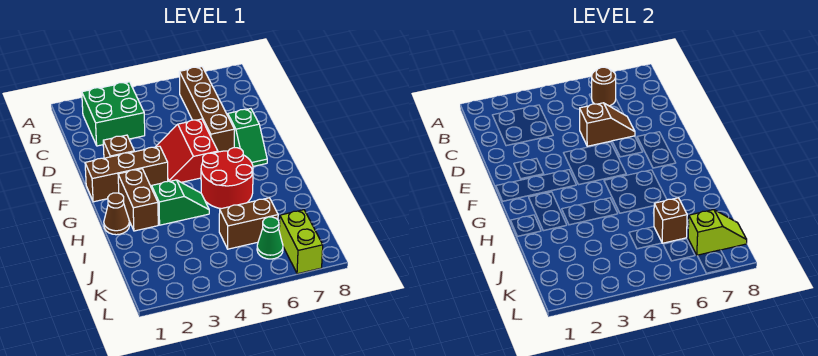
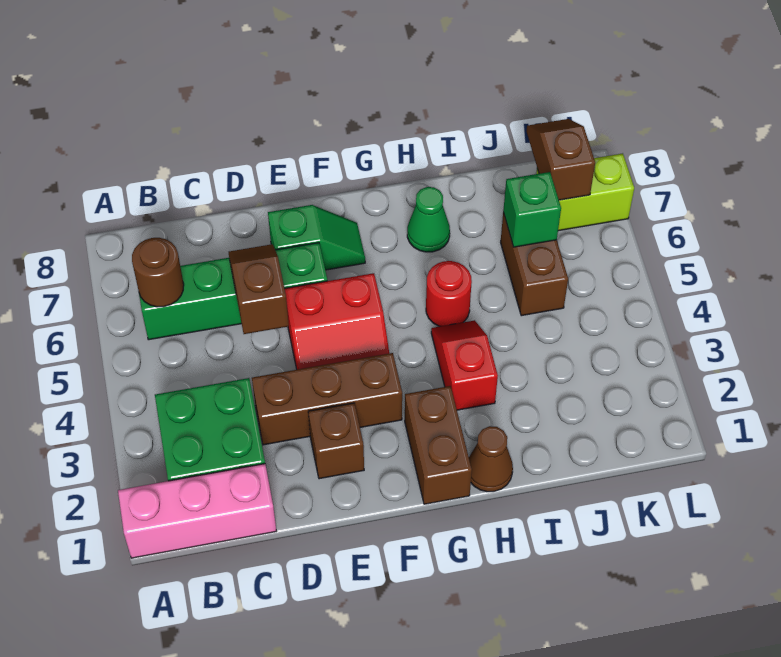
none -> pink 1x3 brick [118,464,276,558]
brown 1x4 brick [179,67,234,152] -> green 1x4 brick [139,243,327,340]
brown 1x3 brick [85,146,168,202] -> brown 1x3 brick turned to [252,353,402,445]
brown 1x2 brick [118,169,158,231] -> brown 1x2 brick turned to [405,386,472,504]
red 2x2 round brick [201,148,253,209] -> red 1x1 round brick [426,261,472,327]
green 1x2 slope [152,180,209,225] -> red 1x2 slope [431,320,498,410]
brown 1x1 brick [654,198,687,243] -> green 1x1 brick [503,172,561,247]
green 1x1 cone [257,217,283,259] -> green 1x1 cone moved to [407,187,450,252]
lime 1x2 slope [688,210,747,255] -> brown 1x2 slope [526,119,595,200]

